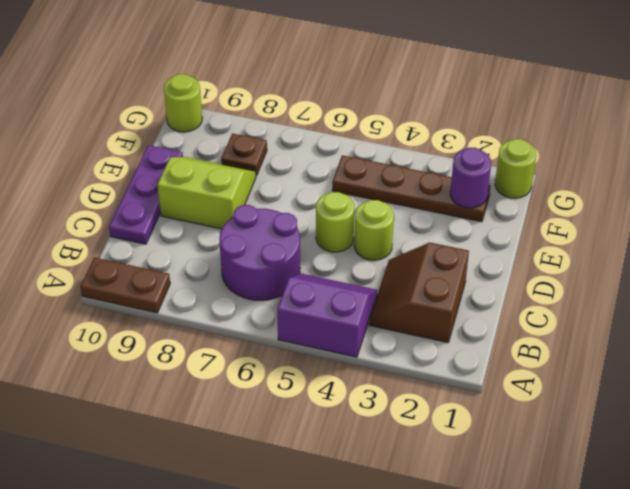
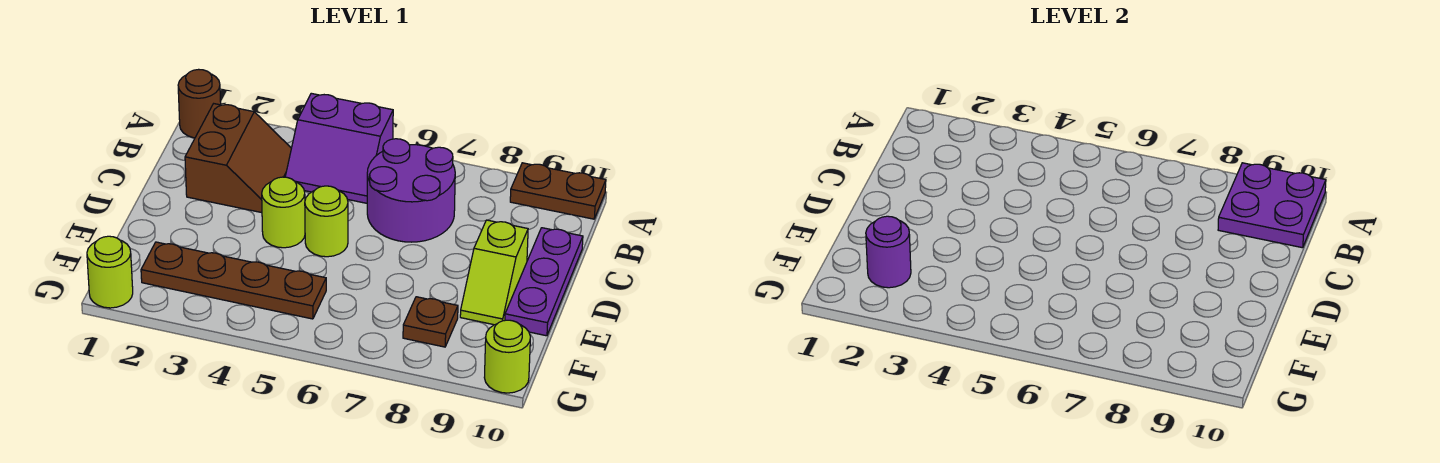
none -> brown 1x1 round brick [178,69,221,138]
none -> purple 2x2 plate [1218,163,1326,248]
lime 2x2 slope [158,157,256,229] -> lime 1x2 slope [460,220,528,325]

